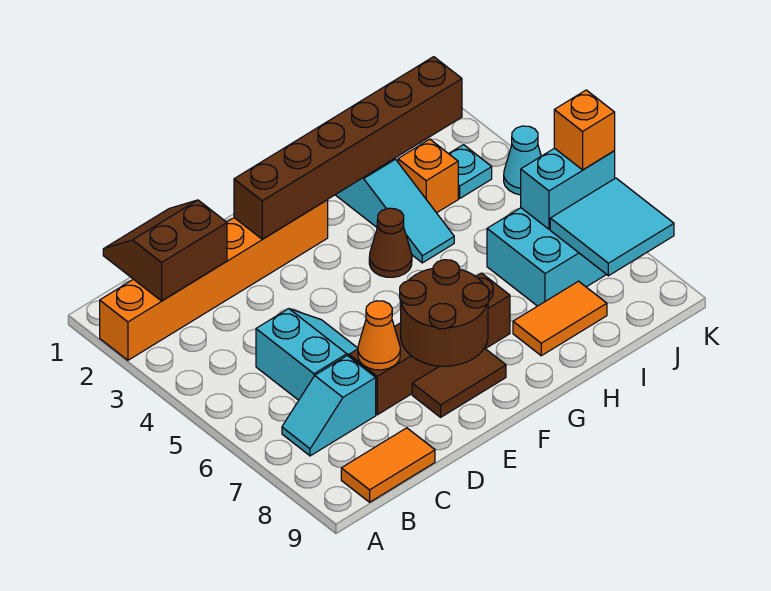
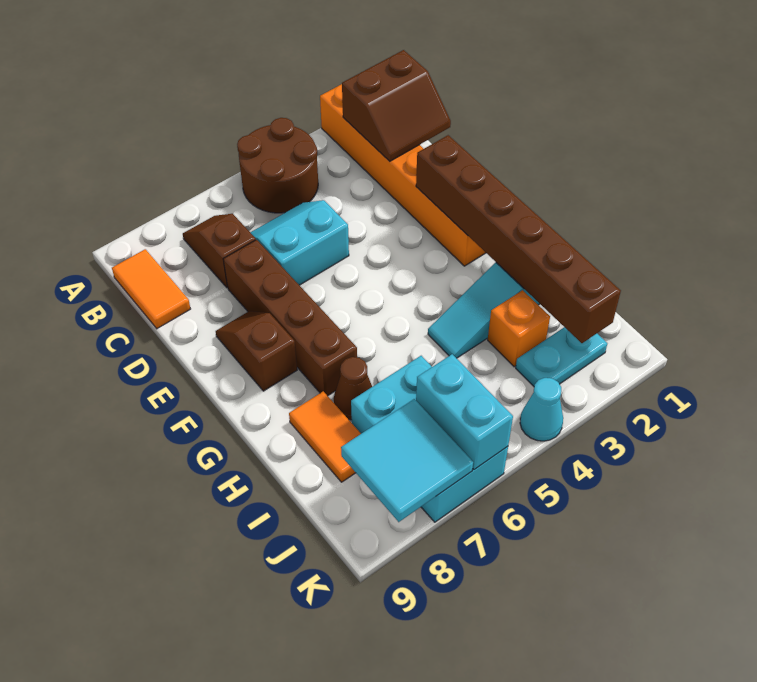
brown 2x2 slope [103,200,227,301] -> brown 2x2 slope turned to [342,50,451,161]
cyan 1x2 slope [282,356,376,456] -> brown 1x2 slope [183,214,256,288]
cyan 2x2 slope [256,309,358,400] -> cyan 2x2 slope turned to [250,200,349,285]
orange 1x1 cone [358,301,400,370] -> none
brown 2x2 round brick [400,260,489,366] -> brown 2x2 round brick moved to [237,118,318,213]
brown 1x2 tile [412,348,506,417] -> brown 1x2 slope [216,311,297,391]
brown 1x1 cone [369,208,412,277] -> brown 1x1 cone moved to [334,357,372,420]
cyan 1x1 plate [449,145,492,198] -> cyan 1x2 plate [516,327,607,386]
orange 1x1 brick [554,90,615,170] -> none

